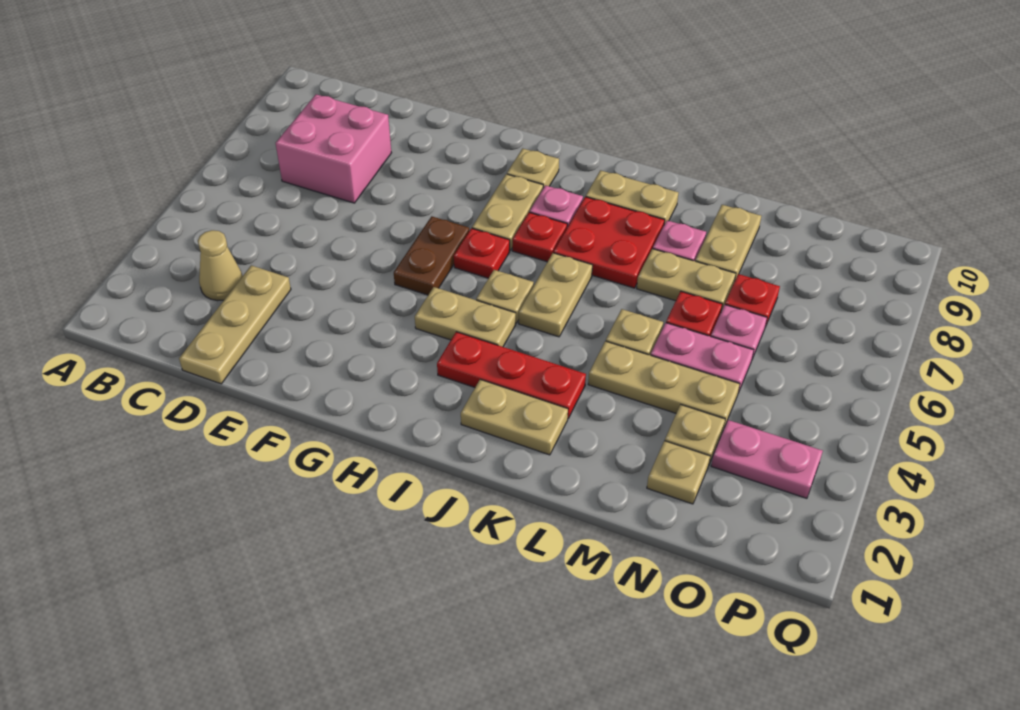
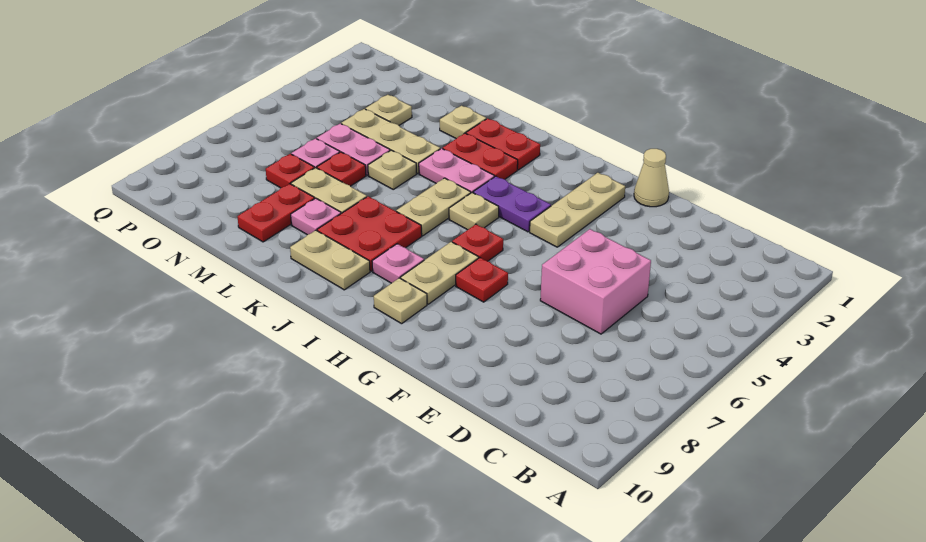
tan 1x1 cone [198,230,242,301] -> tan 1x1 cone moved to [634,149,669,207]
pink 2x2 brick [276,94,391,203] -> pink 2x2 brick moved to [540,229,651,334]
tan 1x3 plate [179,265,291,384] -> tan 1x3 plate moved to [530,173,625,247]
brown 1x2 plate [394,216,469,295] -> none
tan 1x2 plate [415,287,516,347] -> purple 1x2 plate [473,176,551,232]
red 1x3 plate [437,332,586,418] -> red 1x2 plate [443,133,518,179]
red 1x1 plate [512,212,567,262] -> red 1x1 plate moved to [456,258,508,302]
tan 1x2 plate [461,380,568,455] -> red 1x2 plate [466,118,540,170]
tan 1x2 plate [695,205,761,279] -> red 1x2 plate [237,184,315,242]
tan 1x1 plate [647,441,710,504] -> tan 1x1 plate moved to [440,106,486,139]
pink 1x2 plate [711,420,823,498] -> pink 1x2 plate moved to [419,148,494,193]

